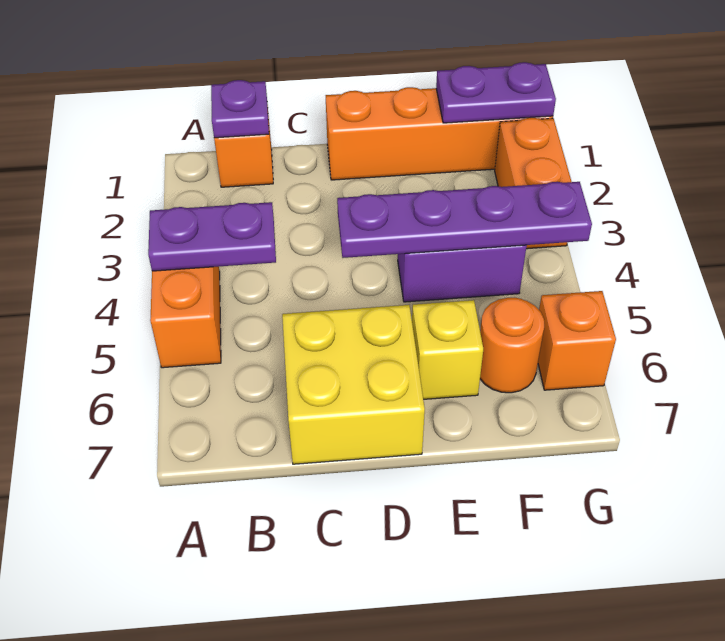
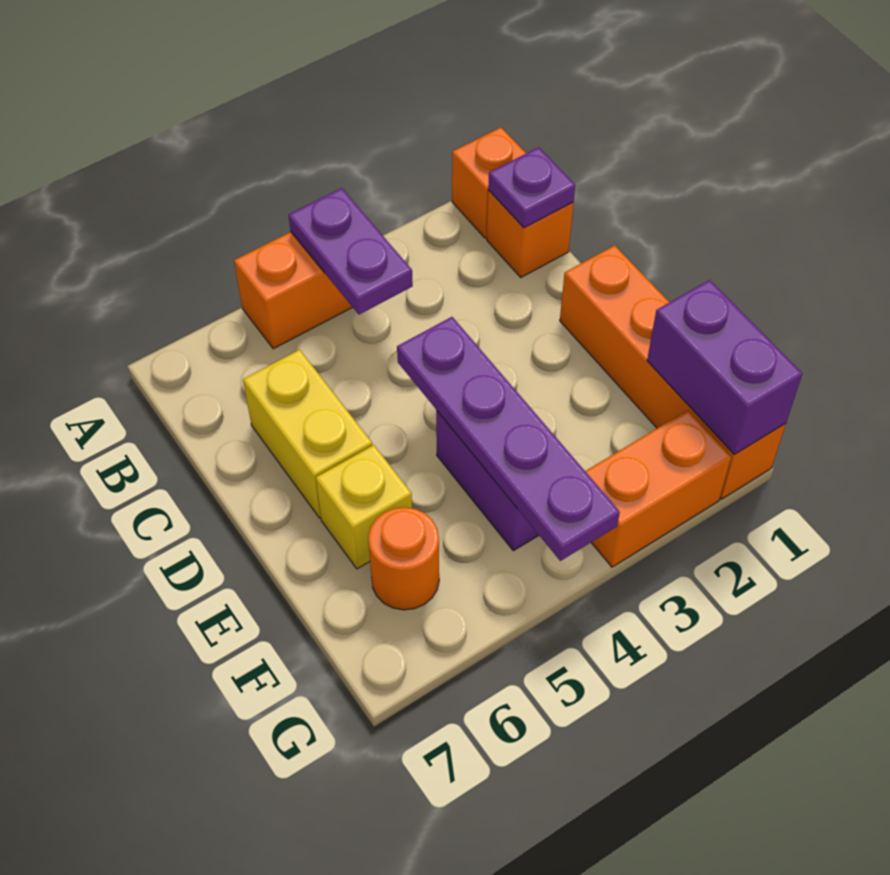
yellow 2x2 brick [282,305,425,464] -> yellow 1x2 brick [243,350,372,518]
purple 1x2 plate [436,62,556,123] -> purple 1x2 brick [647,280,802,455]
orange 1x1 brick [538,291,616,390] -> orange 1x1 brick moved to [452,127,526,238]

